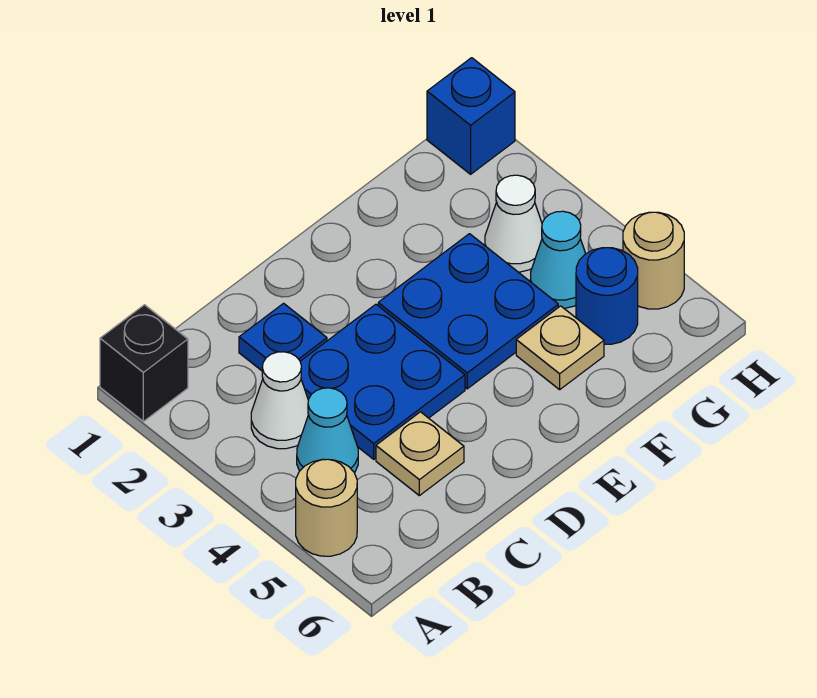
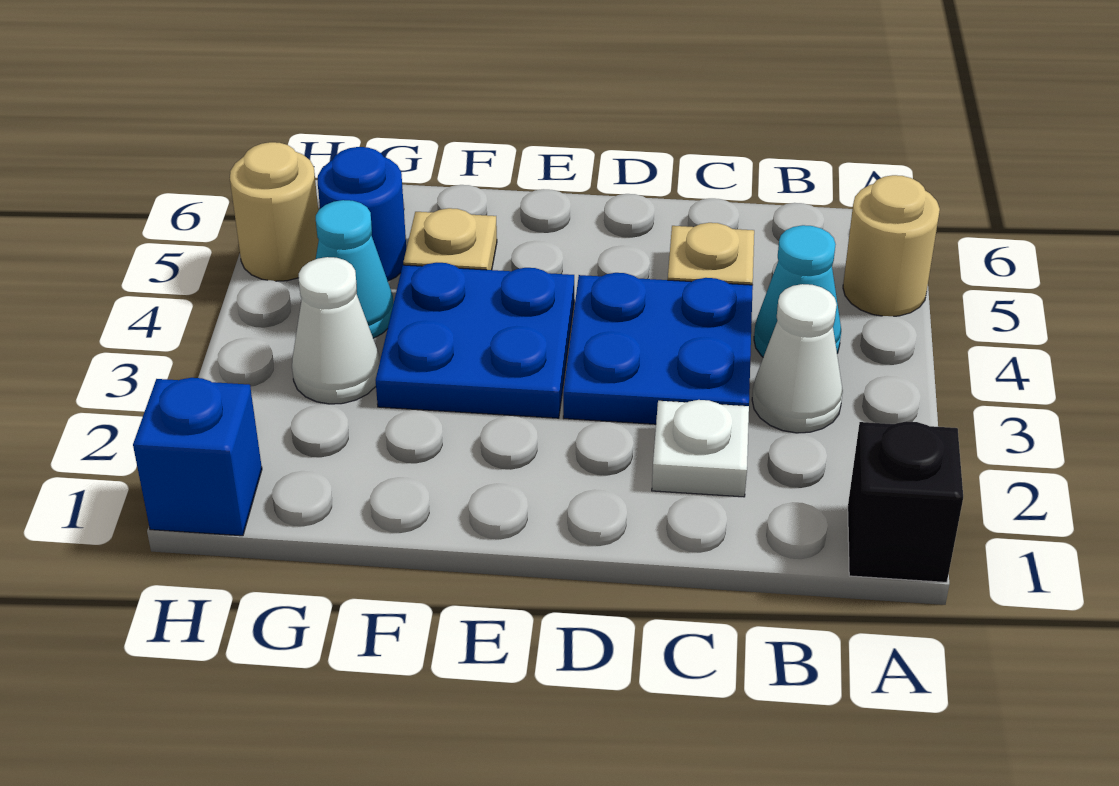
blue 1x1 plate [239,303,327,371] -> white 1x1 plate [652,400,749,497]

